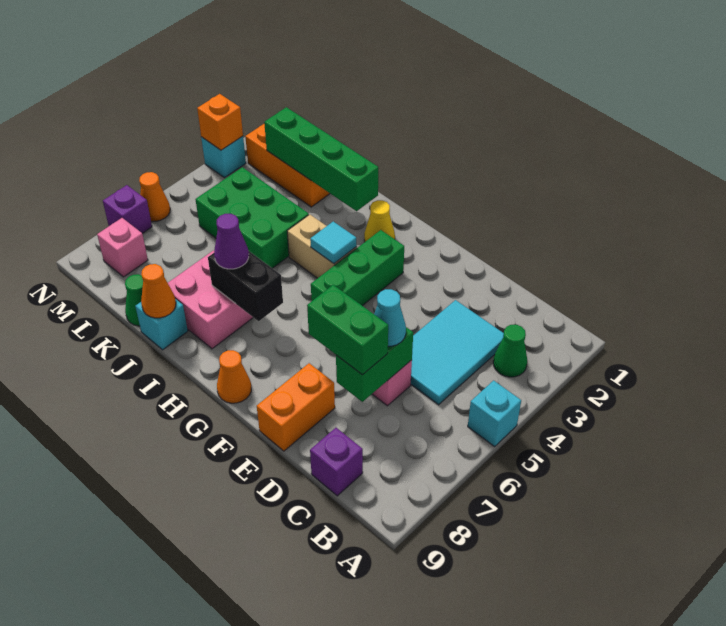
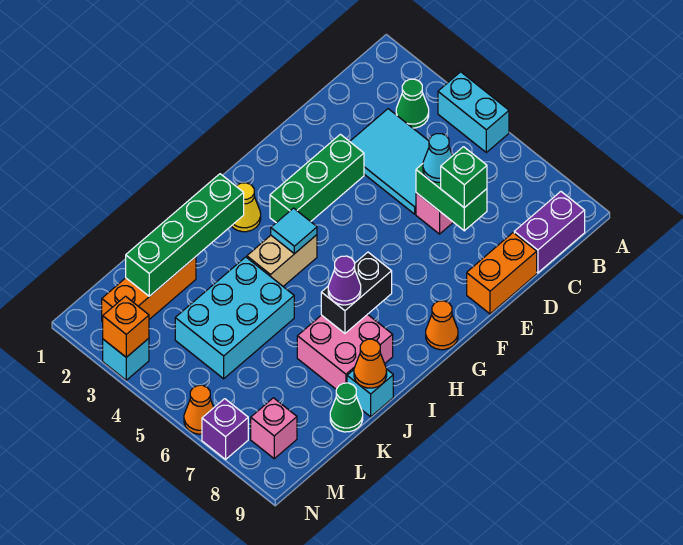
cyan 1x1 brick [468,380,521,447] -> cyan 1x2 brick [438,72,509,152]
purple 1x1 brick [310,428,363,496] -> purple 1x2 brick [514,192,585,273]
green 1x2 brick [307,285,388,375] -> green 1x1 brick [441,147,487,208]
orange 1x2 brick [257,363,335,451] -> orange 1x2 brick turned to [467,233,537,314]
green 1x3 brick [311,230,404,306] -> green 1x3 brick turned to [270,134,364,223]
green 2x3 brick [195,167,309,268] -> cyan 2x3 brick [175,257,294,379]

